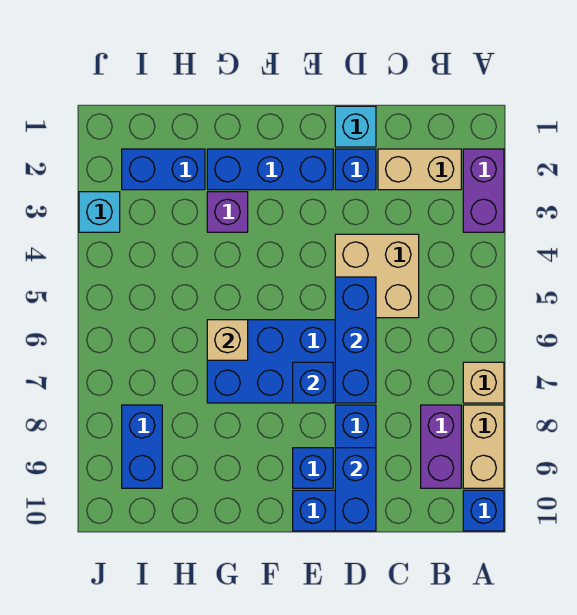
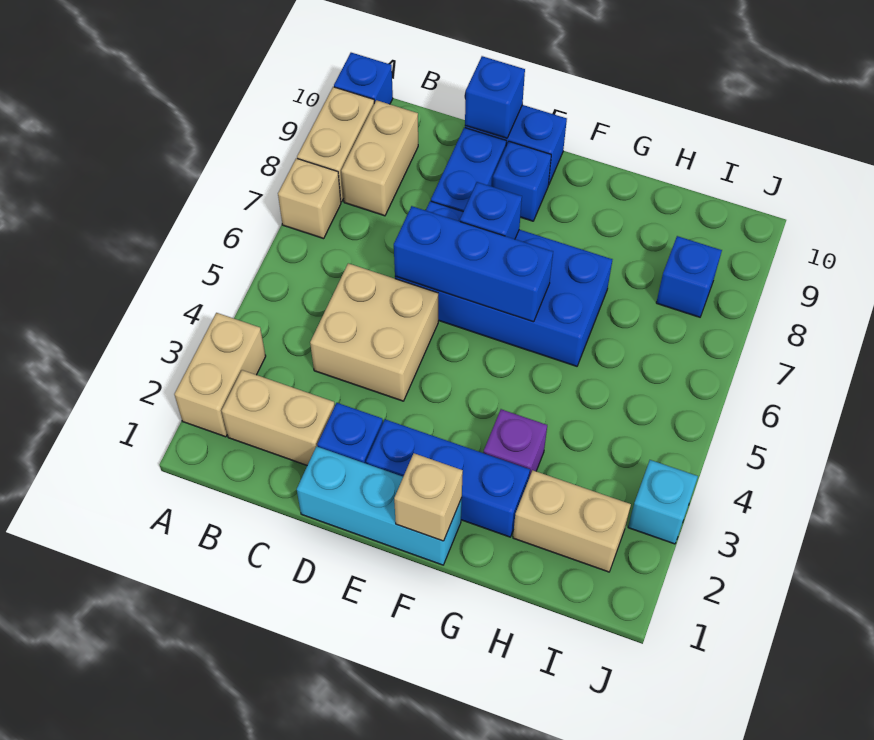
purple 1x2 brick [463,149,504,232] -> tan 1x2 brick [174,313,266,437]
purple 1x2 brick [421,405,461,488] -> tan 1x2 brick [341,100,418,216]
cyan 1x1 brick [335,106,376,147] -> cyan 1x3 brick [297,446,462,565]
blue 1x3 brick [335,277,376,403] -> blue 1x3 brick turned to [394,206,553,322]
blue 1x2 brick [335,448,376,531] -> blue 1x1 brick [465,56,525,138]
tan 1x1 brick [207,320,248,360] -> tan 1x1 brick moved to [394,453,463,541]
blue 1x2 brick [122,149,205,190] -> tan 1x2 brick [513,470,631,572]
blue 1x2 brick [122,405,162,488] -> blue 1x1 brick [656,236,722,317]

